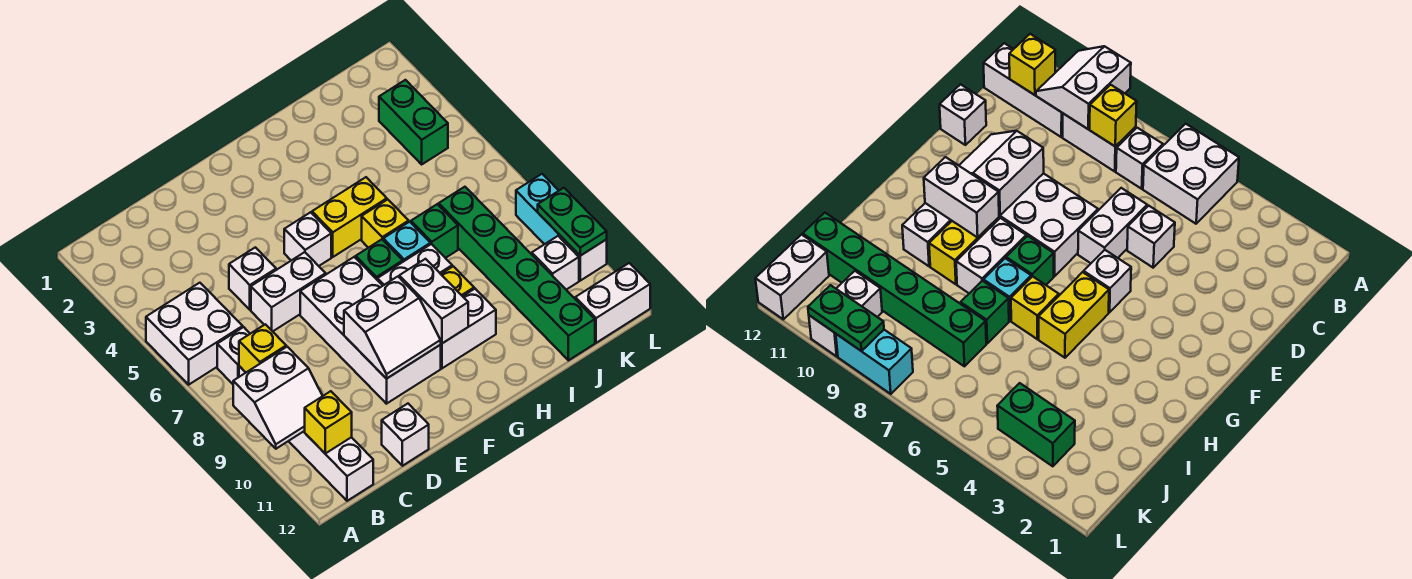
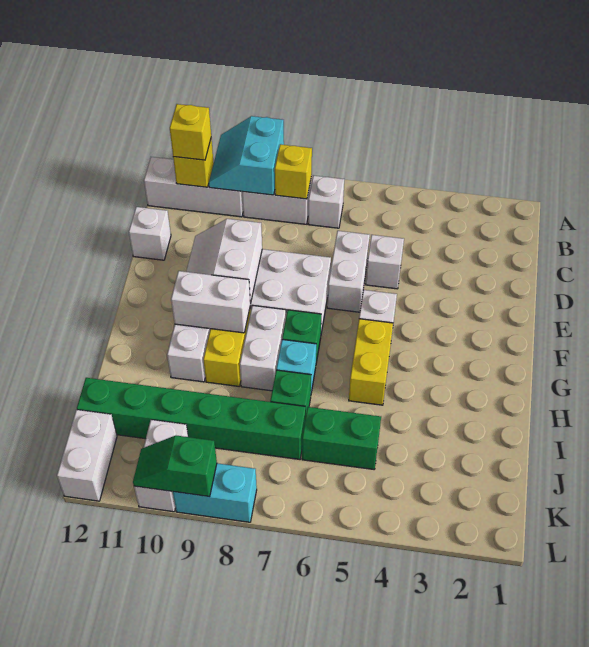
white 2x2 brick [146,283,243,385] -> none
white 2x2 slope [233,347,323,449] -> cyan 2x2 slope [209,116,284,195]
yellow 1x1 brick [362,200,409,248] -> yellow 1x1 brick moved to [170,104,211,160]
green 1x2 brick [379,80,448,164] -> green 1x2 brick moved to [302,407,381,469]
green 1x2 plate [538,188,607,256] -> green 1x2 slope [133,435,217,497]

